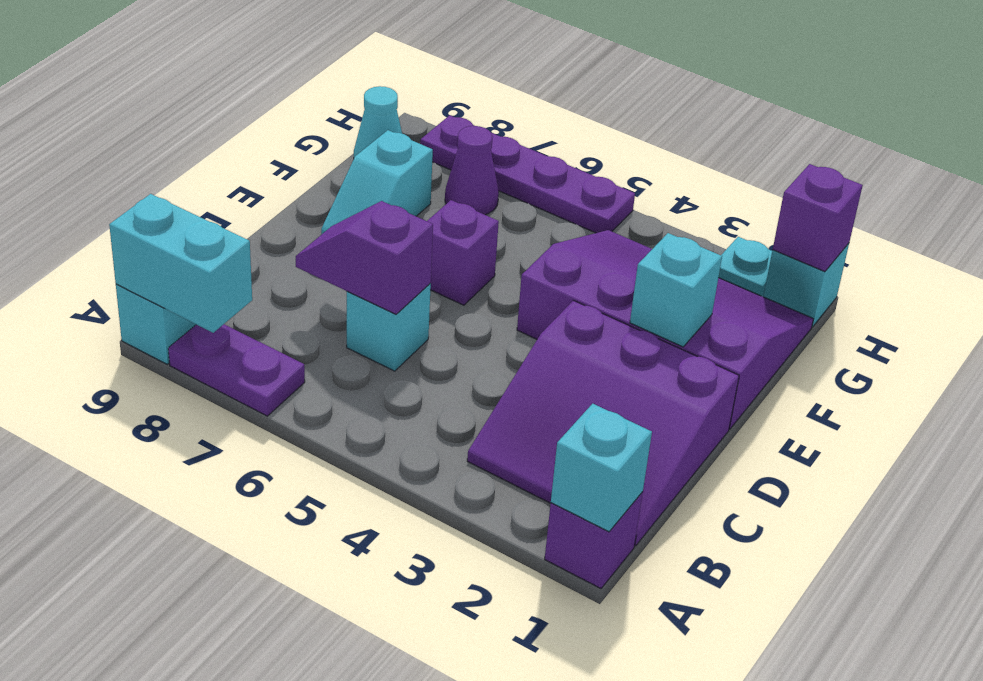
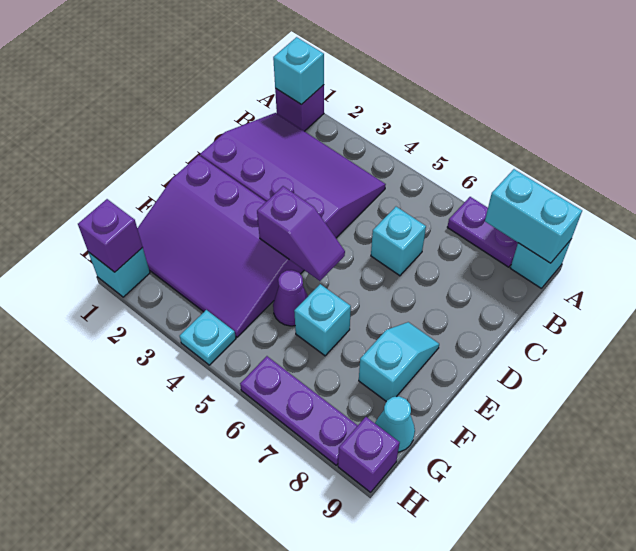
purple 3x3 slope [467,301,739,546] -> purple 3x4 slope [200,113,386,238]
purple 1x2 slope [296,201,433,314] -> purple 1x2 slope moved to [257,186,345,281]
cyan 1x1 brick [630,233,722,347] -> cyan 1x1 brick moved to [294,284,351,356]
purple 1x1 brick [427,200,499,305] -> purple 1x1 brick moved to [338,417,400,492]
purple 1x1 cone [445,126,499,215] -> purple 1x1 cone moved to [273,270,308,326]
cyan 1x1 plate [719,237,772,297] -> cyan 1x1 plate moved to [180,310,236,365]
purple 1x4 plate [420,115,635,233] -> purple 1x3 plate [240,356,358,465]

